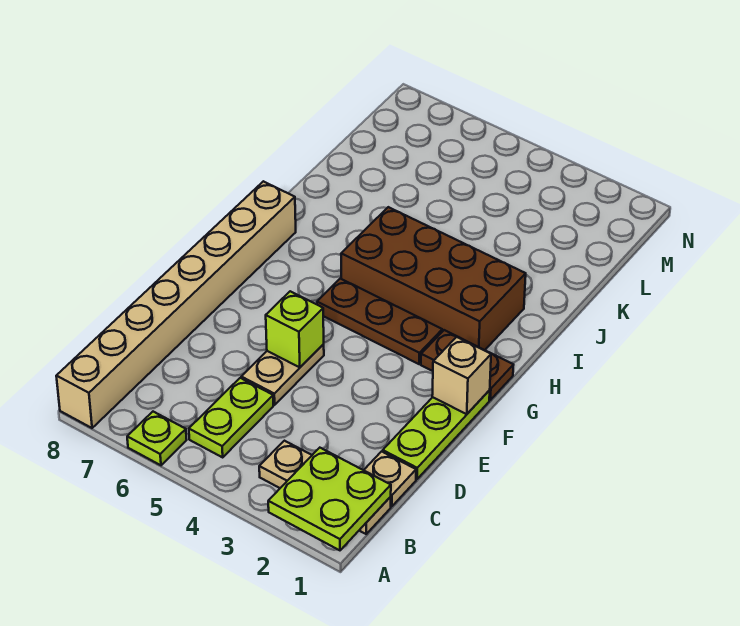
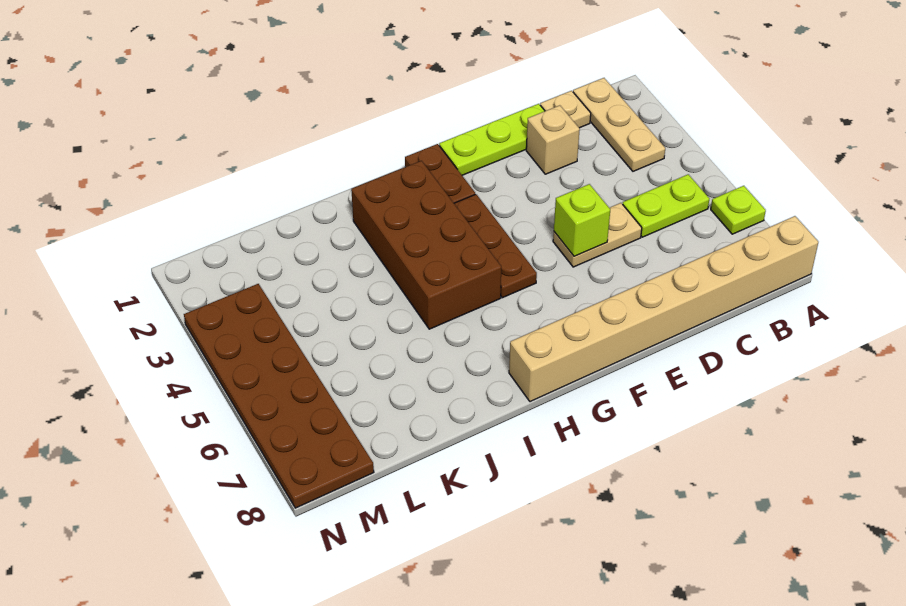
lime 2x2 plate [268,448,391,550] -> none
tan 1x1 brick [432,337,491,414] -> tan 1x1 brick moved to [526,105,580,174]
none -> brown 2x6 plate [184,284,374,508]

